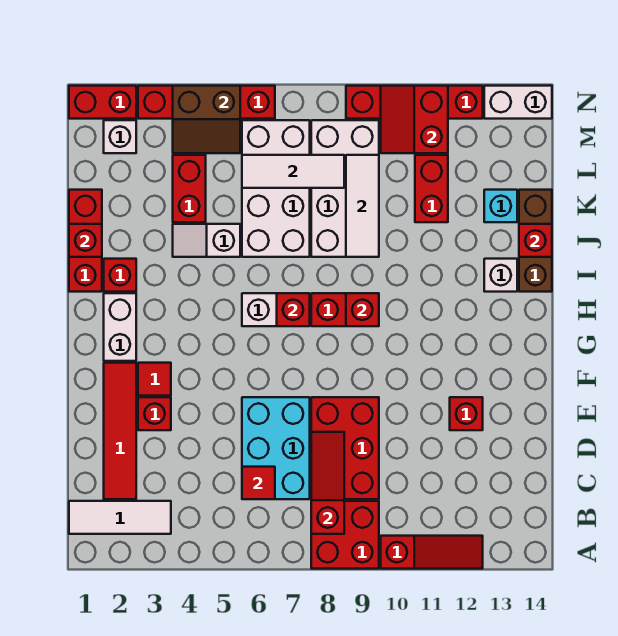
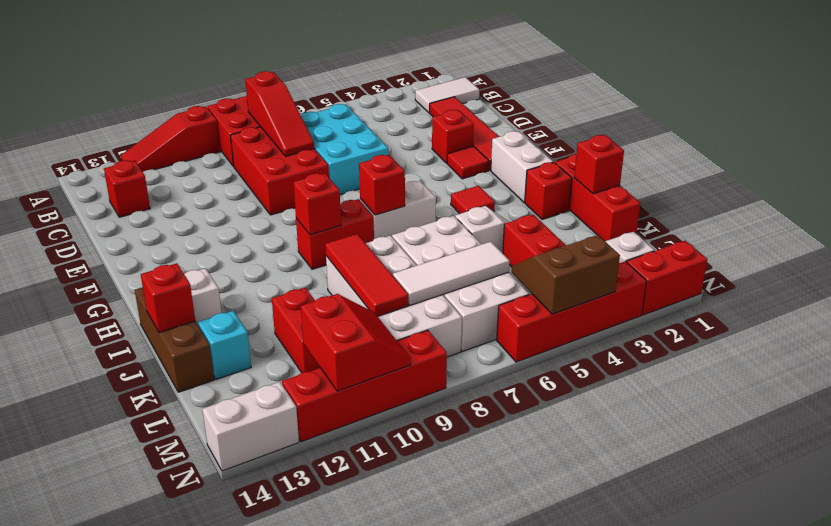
white 1x3 tile [69,501,171,534] -> white 1x2 tile [415,77,479,113]
red 1x1 tile [242,467,275,499] -> red 1x1 tile moved to [451,186,495,214]
red 1x1 brick [450,397,483,430] -> red 1x1 brick moved to [104,160,150,217]
white 1x3 tile [346,155,379,257] -> red 1x3 tile [325,234,409,316]

